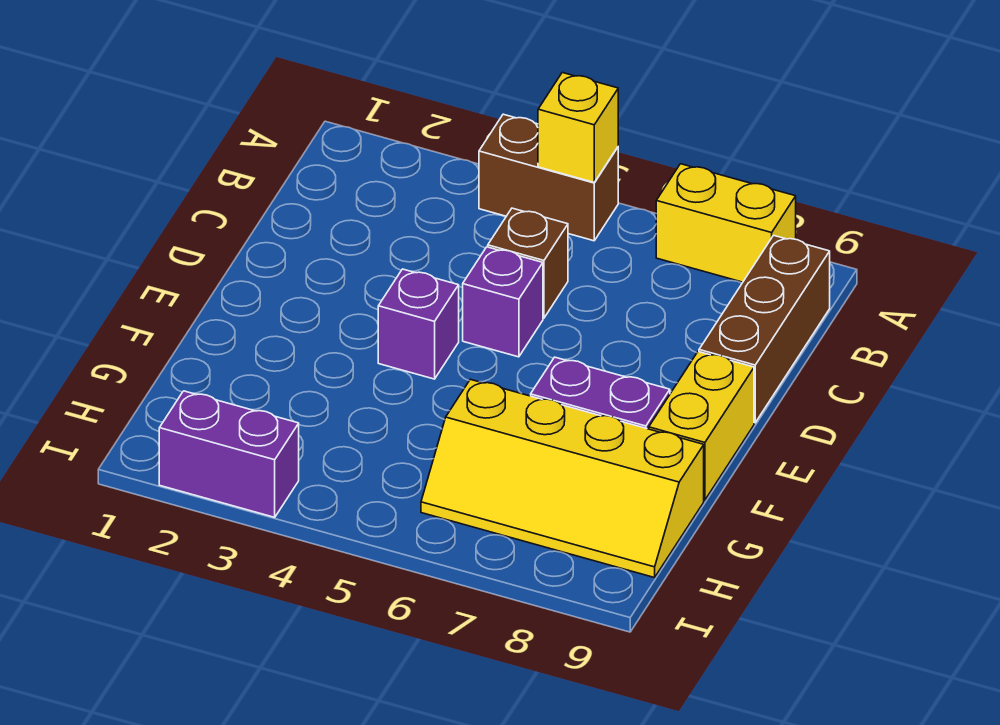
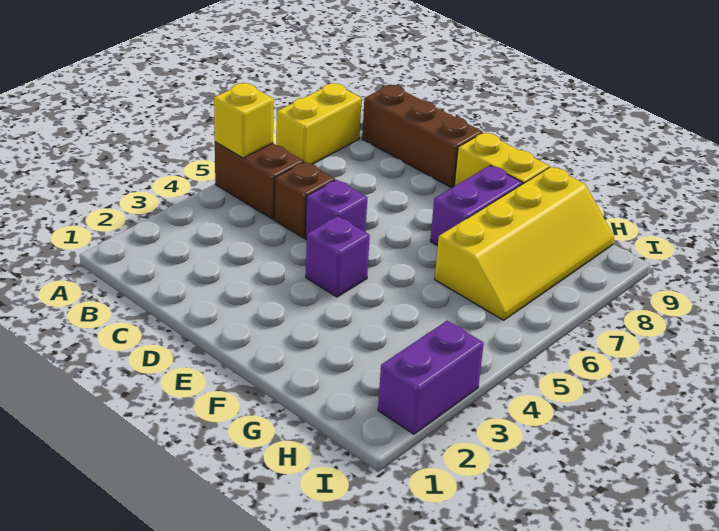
brown 1x2 brick [479,114,618,241] -> brown 1x2 brick turned to [215,142,304,219]

